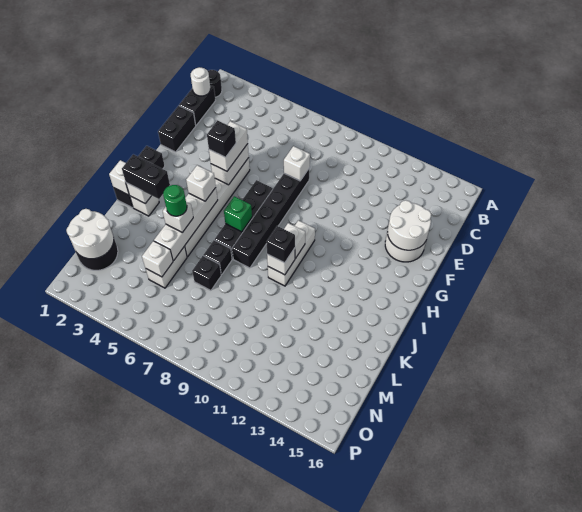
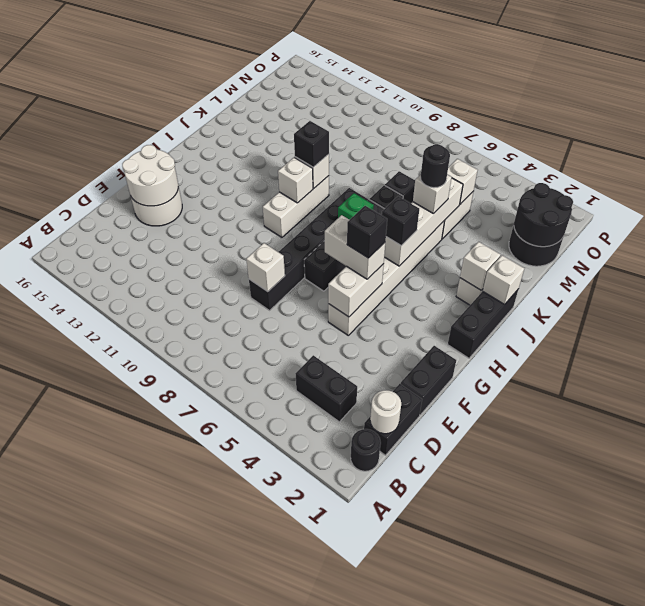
white 1x2 brick [209,121,248,171] -> white 1x2 brick turned to [325,215,385,279]
white 1x1 brick [186,165,216,201] -> black 1x1 brick [382,196,419,246]
black 1x2 brick [122,154,170,199] -> black 1x2 brick moved to [296,355,357,422]
green 1x1 round brick [163,185,187,216] -> black 1x1 round brick [421,144,450,188]
white 2x2 round brick [66,209,114,259] -> black 2x2 round brick [514,183,573,247]

